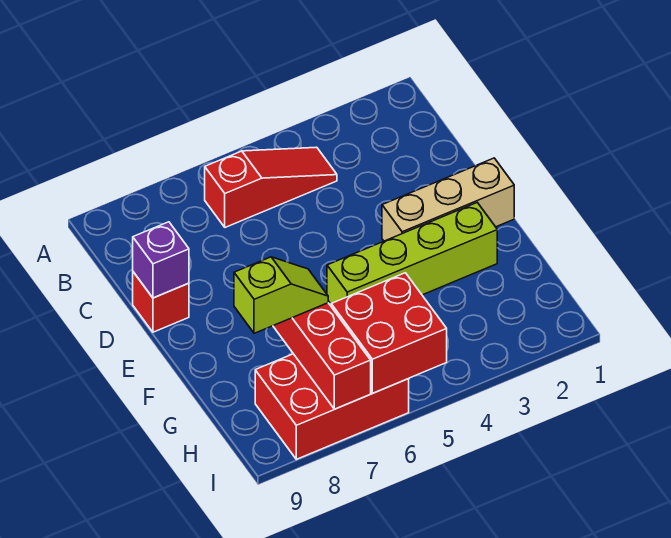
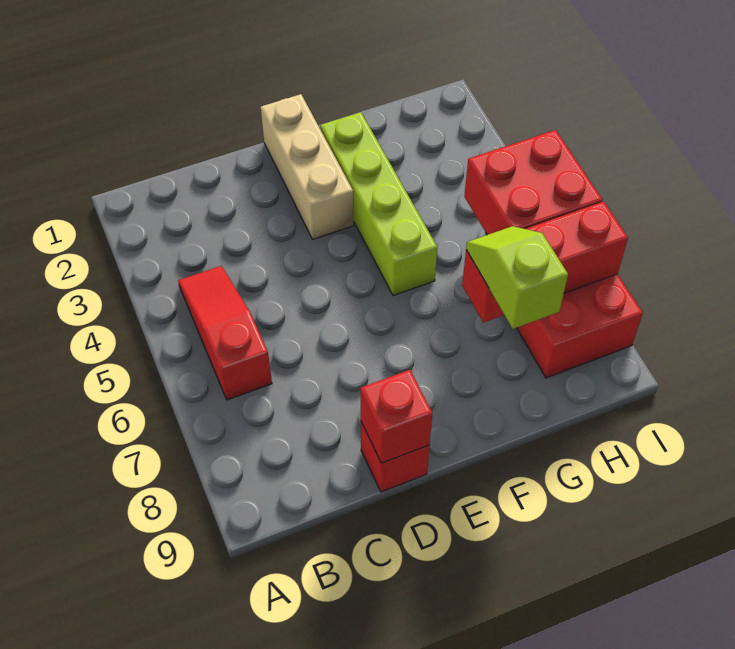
purple 1x1 brick [133,222,189,298] -> red 1x1 brick [360,370,432,463]

